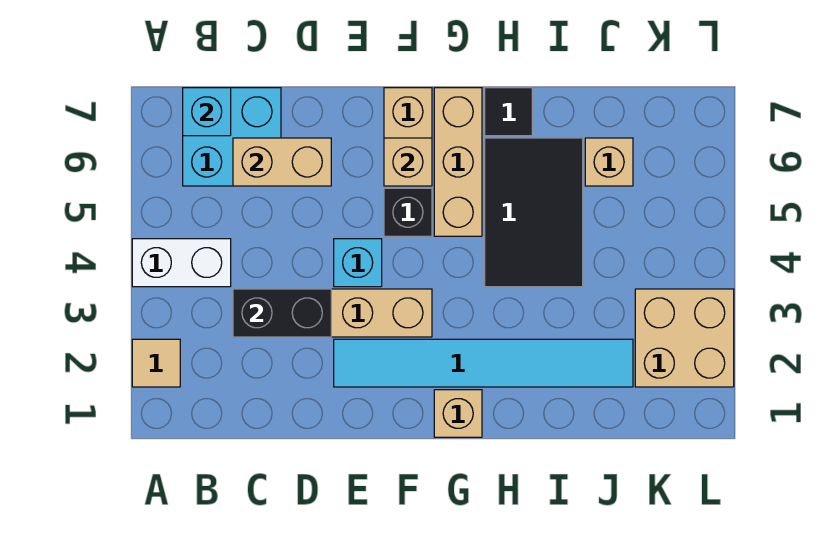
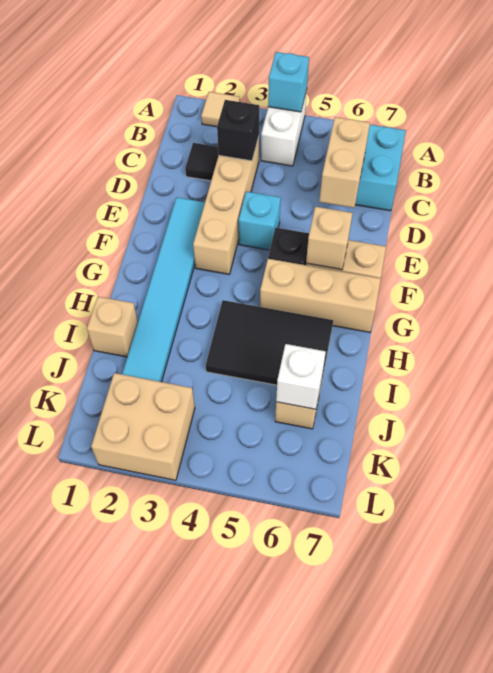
cyan 1x1 brick [183,88,231,136] -> cyan 1x1 brick moved to [268,52,309,112]
black 1x2 brick [233,289,331,337] -> black 1x1 brick [217,100,259,161]
tan 1x1 brick [434,390,482,437] -> tan 1x1 brick moved to [87,297,138,357]
black 1x1 tile [485,88,532,136] -> black 1x1 tile moved to [185,143,219,181]
none -> white 1x1 brick [276,344,326,409]

